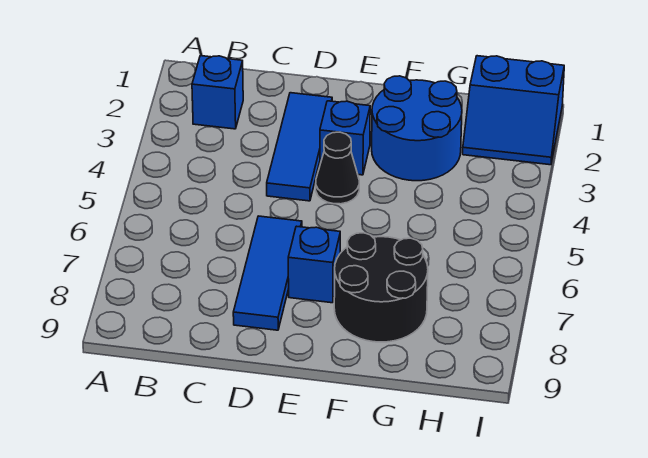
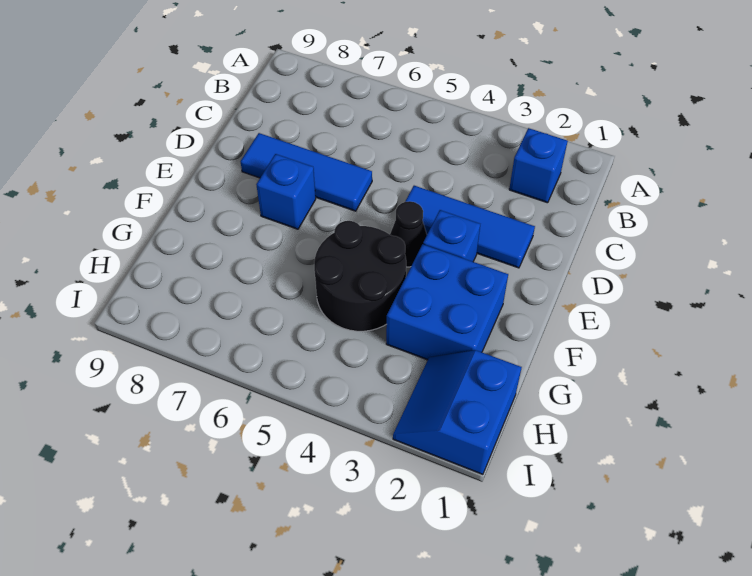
blue 2x2 round brick [372,76,462,181] -> blue 2x2 brick [386,244,508,360]
black 2x2 round brick [334,233,428,342] -> black 2x2 round brick moved to [314,221,406,331]

